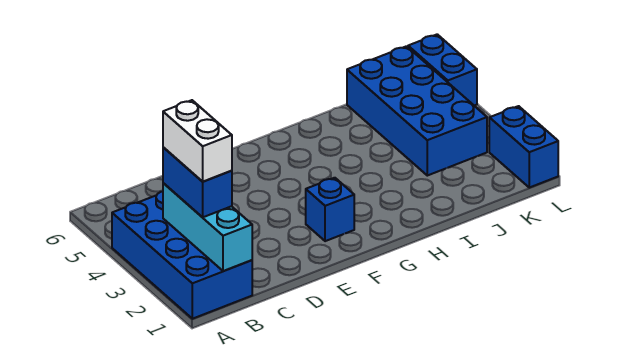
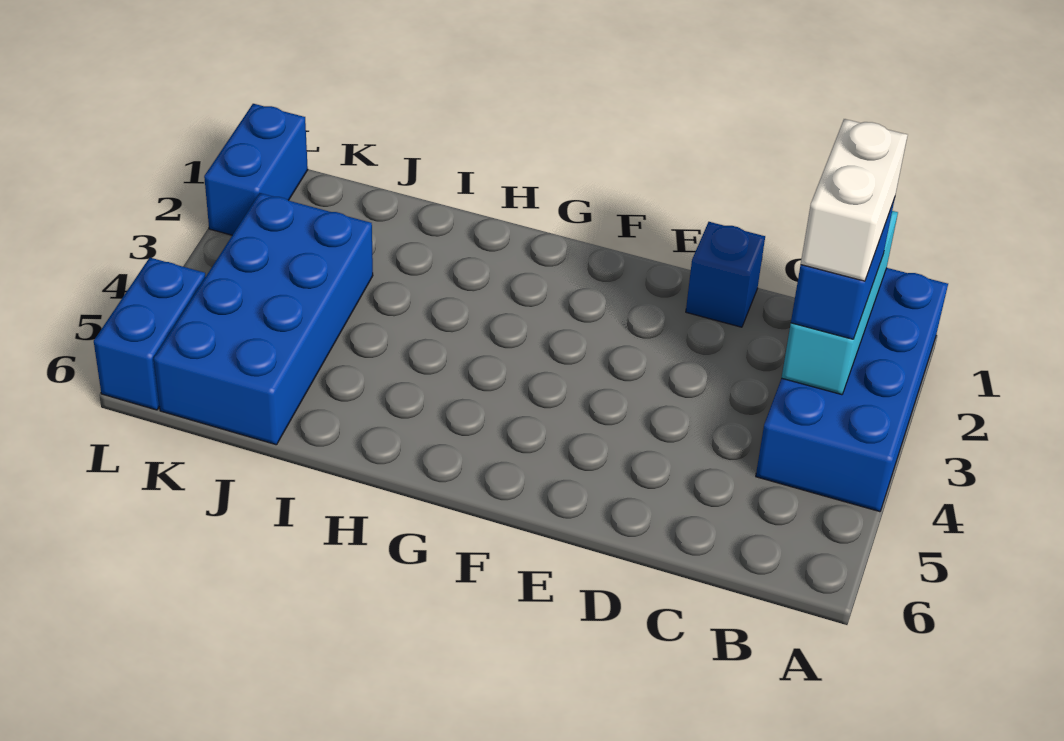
blue 1x1 brick [306,178,354,241] -> blue 1x1 brick moved to [686,222,765,327]

